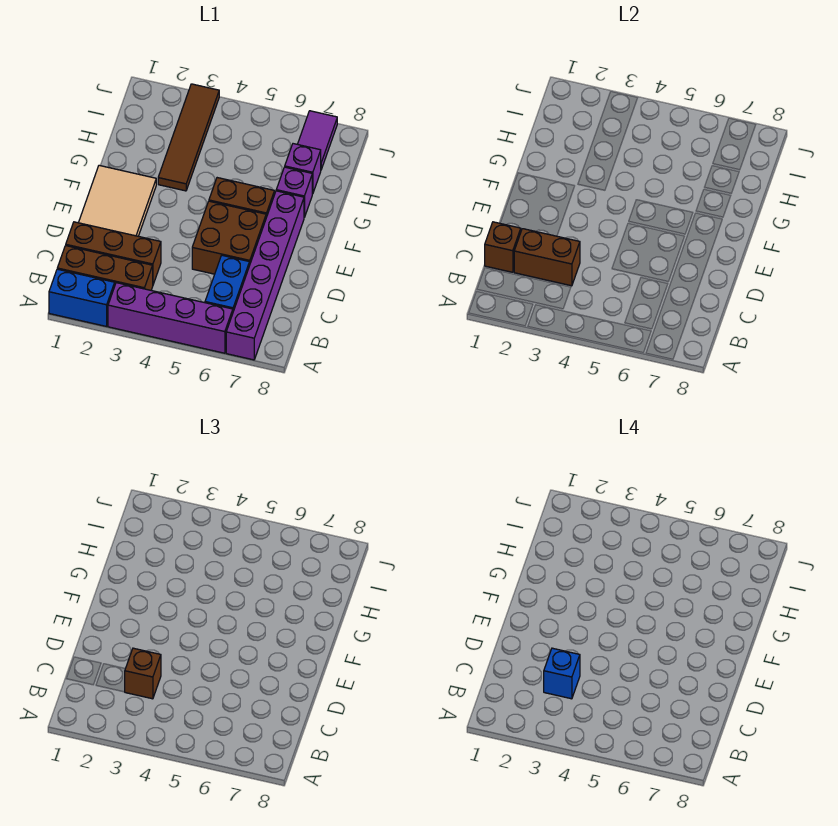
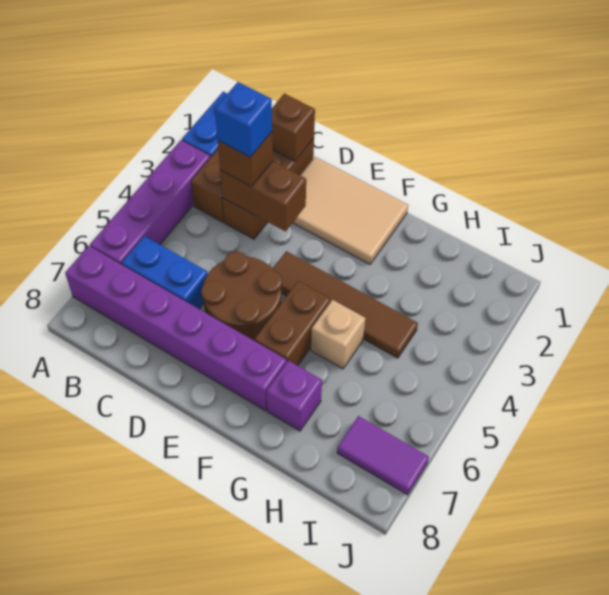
brown 1x2 brick [514,229,580,286] -> brown 1x2 brick turned to [220,161,306,231]
brown 2x2 brick [192,201,266,274] -> brown 2x2 round brick [201,251,282,341]
brown 1x4 tile [158,84,219,191] -> brown 1x4 tile moved to [273,251,418,358]
none -> tan 1x1 brick [311,300,365,369]
purple 1x1 brick [285,144,321,194] -> none

